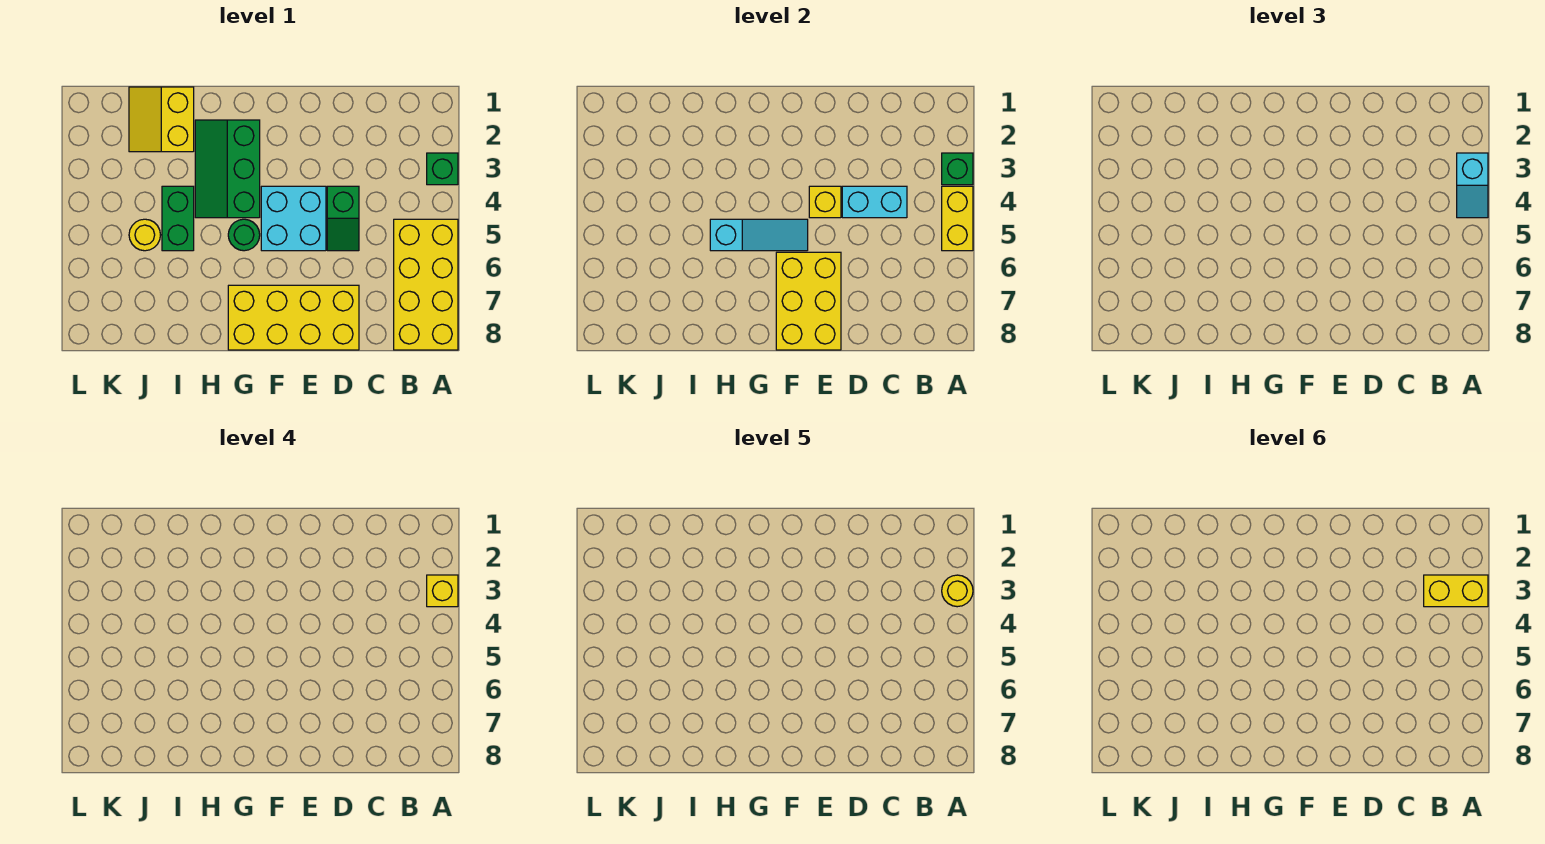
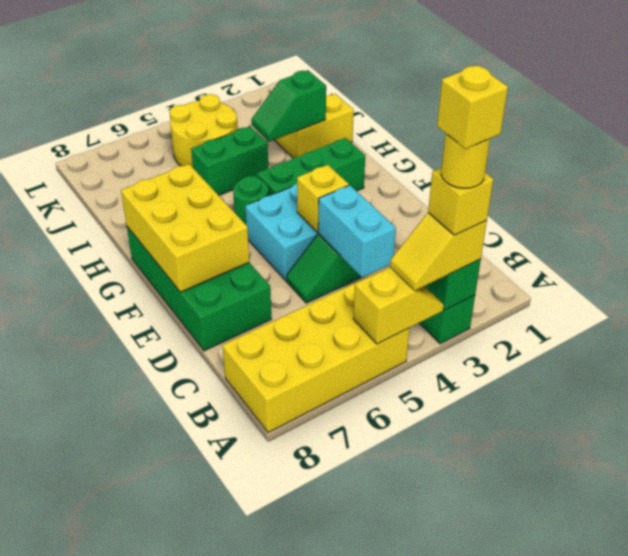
cyan 1x2 slope [1457,153,1488,218] -> yellow 1x2 slope [390,213,487,290]
yellow 1x2 brick [1424,575,1488,607] -> yellow 1x1 brick [437,65,508,149]
yellow 1x2 brick [942,186,973,251] -> yellow 1x2 slope [353,268,444,344]
yellow 2x4 brick [228,285,359,350] -> green 2x4 brick [127,227,271,351]
yellow 2x3 brick [776,252,841,350] -> yellow 2x3 brick turned to [121,164,249,292]
cyan 1x3 slope [710,219,808,251] -> none
none -> green 1x2 slope [251,70,326,142]
yellow 1x1 round brick [129,219,160,251] -> yellow 2x2 round brick [170,94,238,167]

